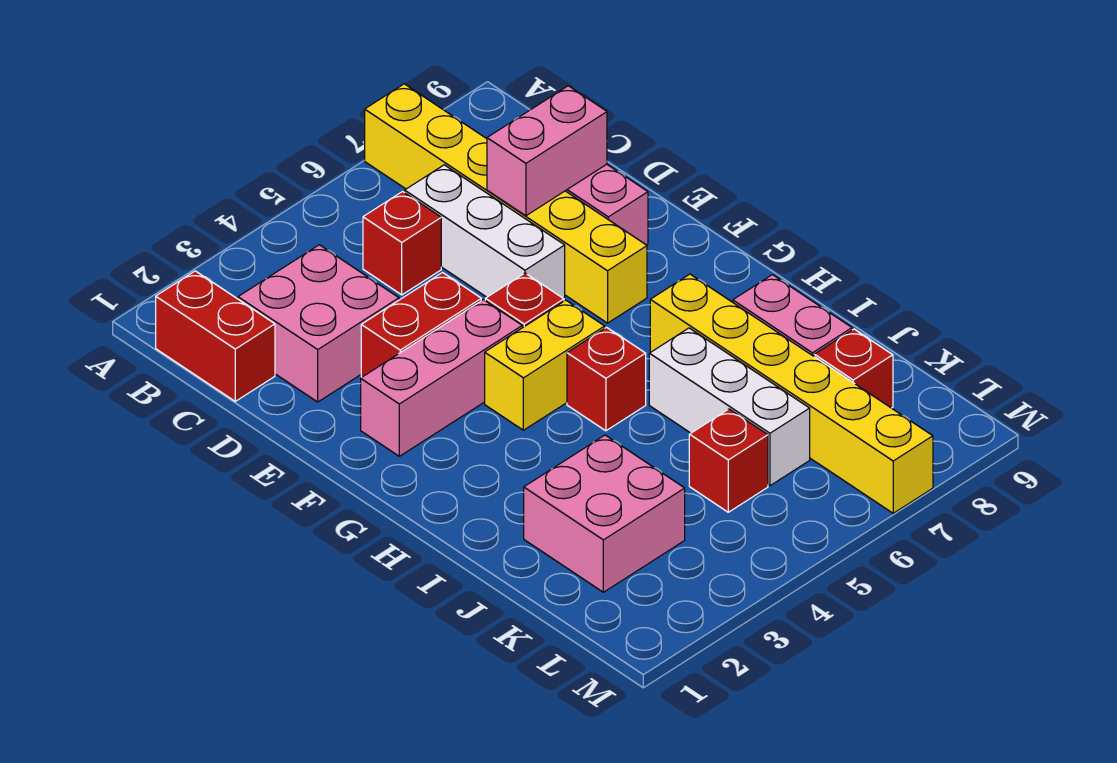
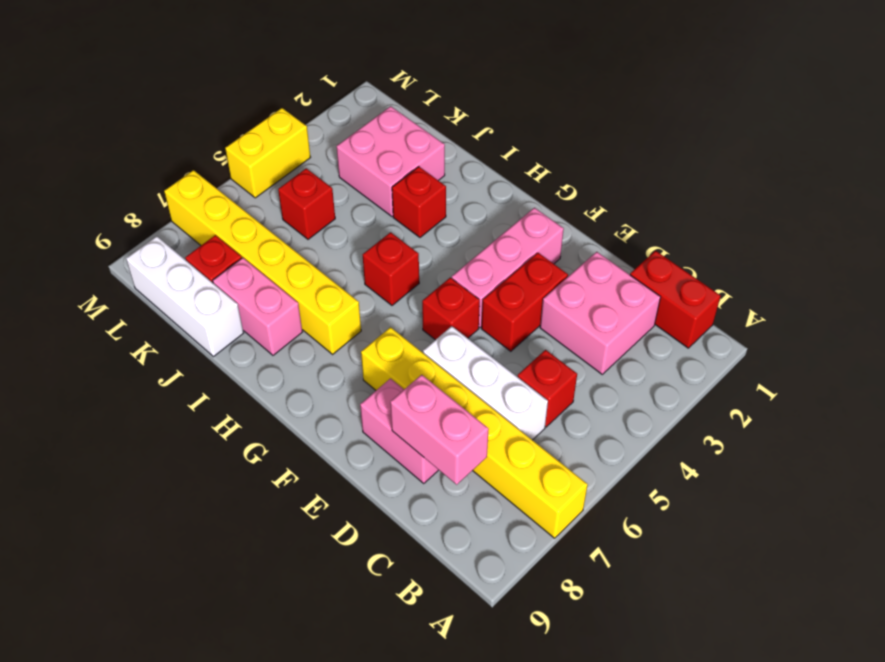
pink 1x2 brick [487,86,607,216] -> pink 1x2 brick turned to [390,375,489,485]
yellow 1x2 brick [485,300,605,430] -> yellow 1x2 brick moved to [225,108,311,198]
none -> red 1x1 brick [392,167,446,237]
white 1x3 brick [649,328,810,486] -> white 1x3 brick moved to [126,236,244,357]

